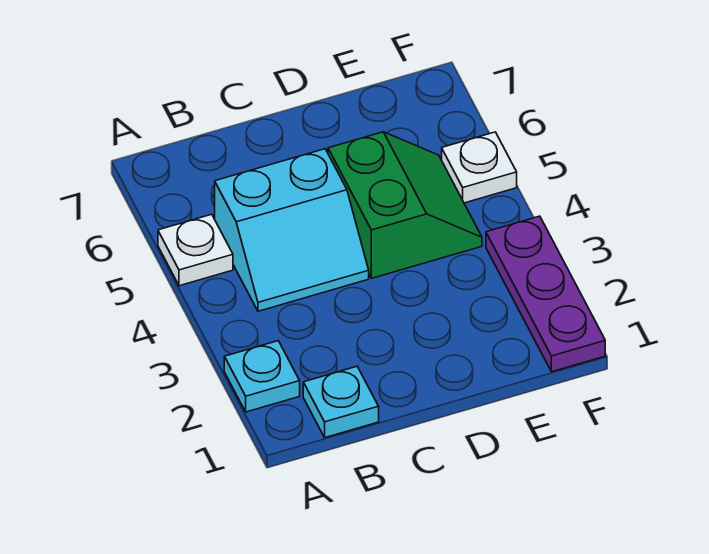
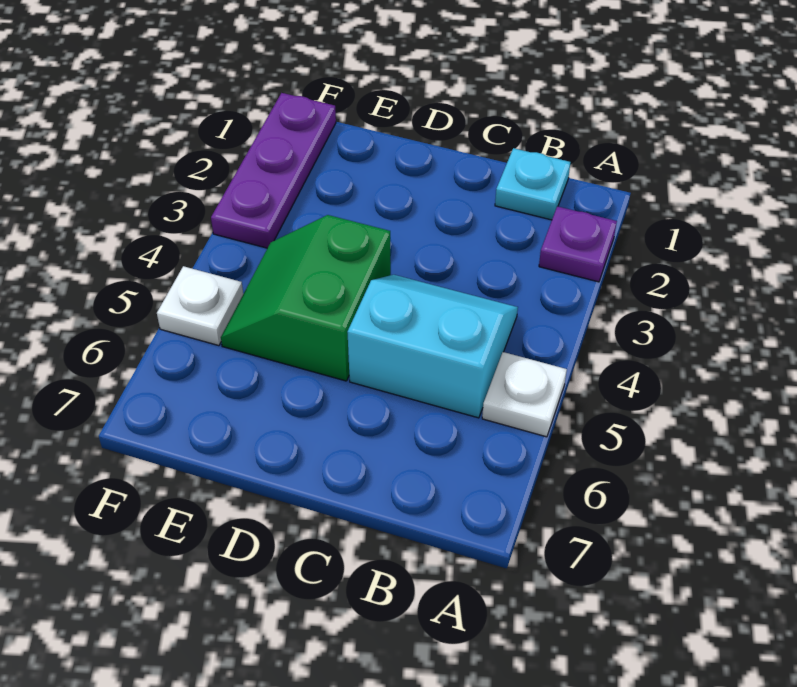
cyan 1x1 plate [224,341,300,412] -> purple 1x1 plate [539,206,617,282]

